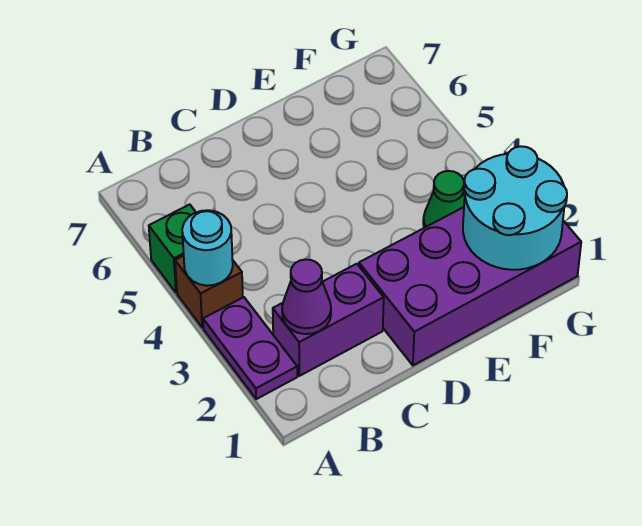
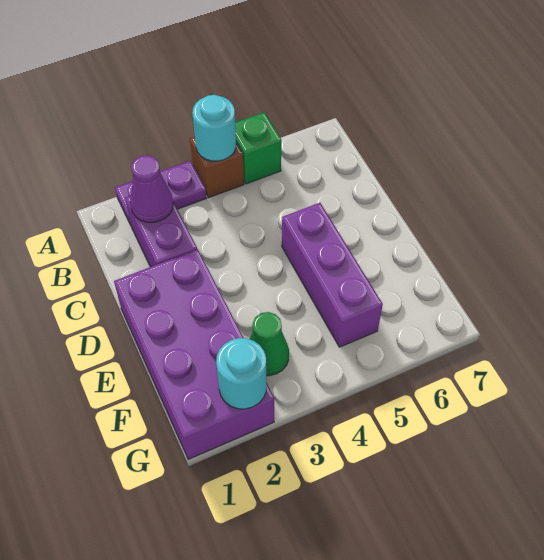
none -> purple 1x3 brick [282,203,383,347]
cyan 2x2 round brick [463,146,567,270] -> cyan 1x1 round brick [216,338,266,409]

